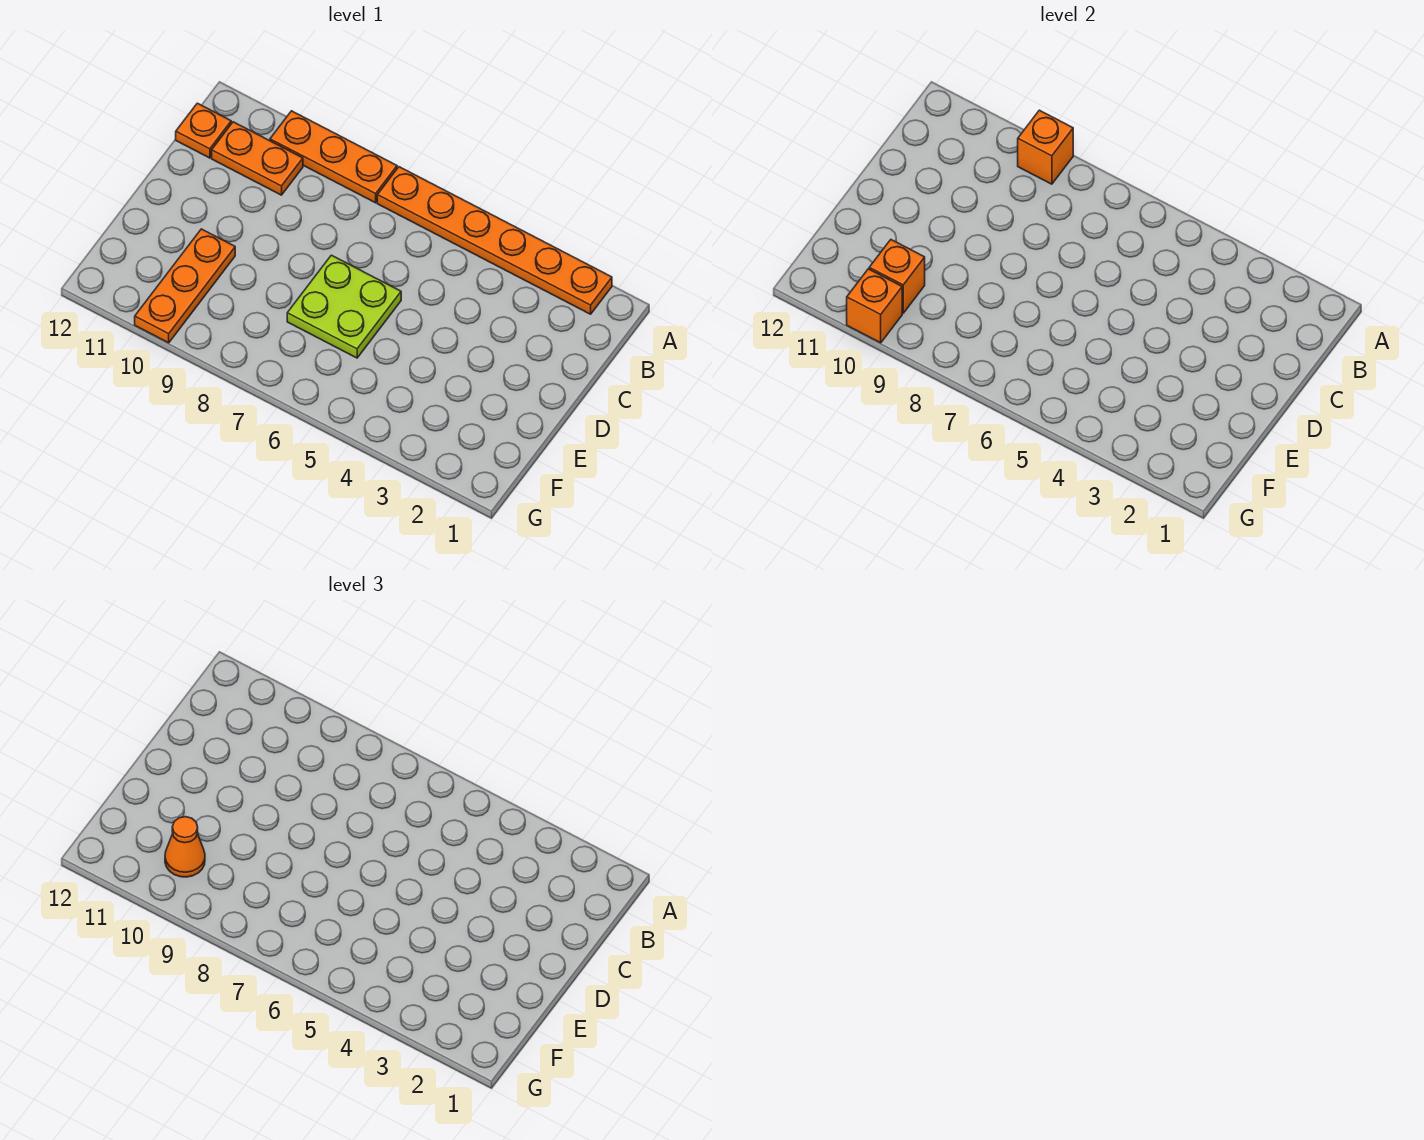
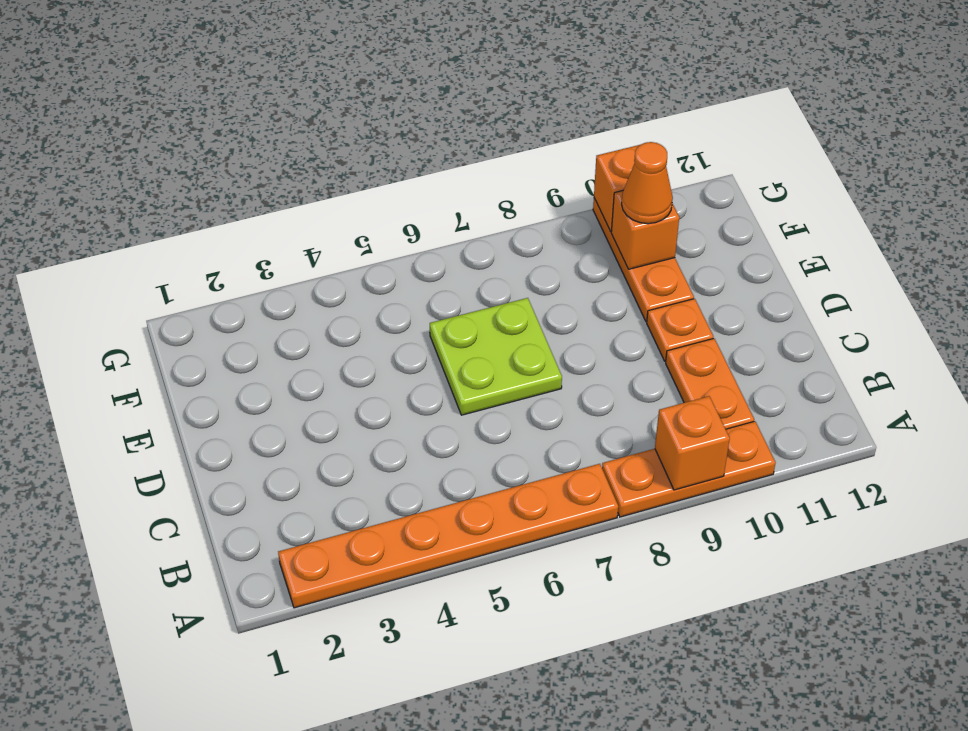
orange 1x2 plate [212,122,303,195] -> orange 1x2 plate turned to [666,338,754,429]
orange 1x1 plate [176,103,231,158] -> orange 1x1 plate moved to [647,299,713,361]

